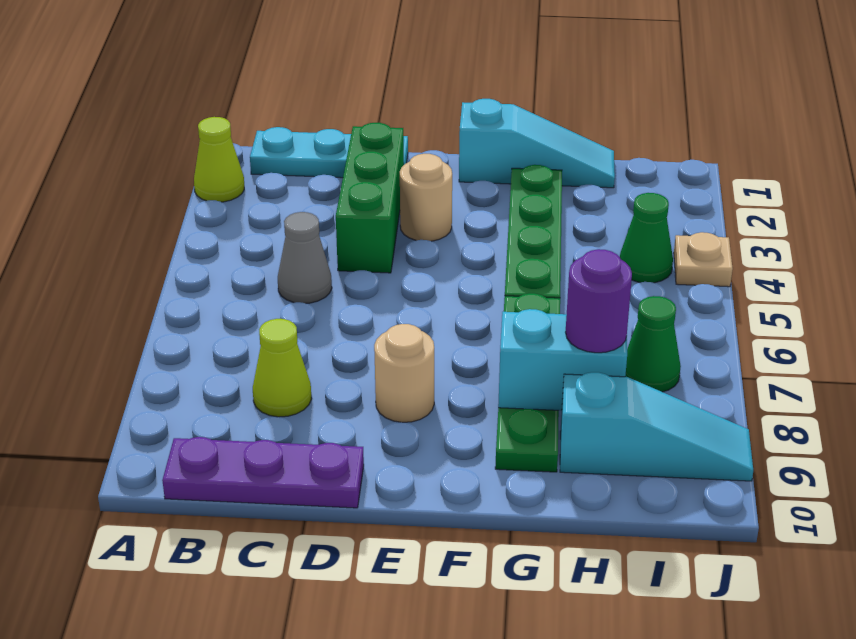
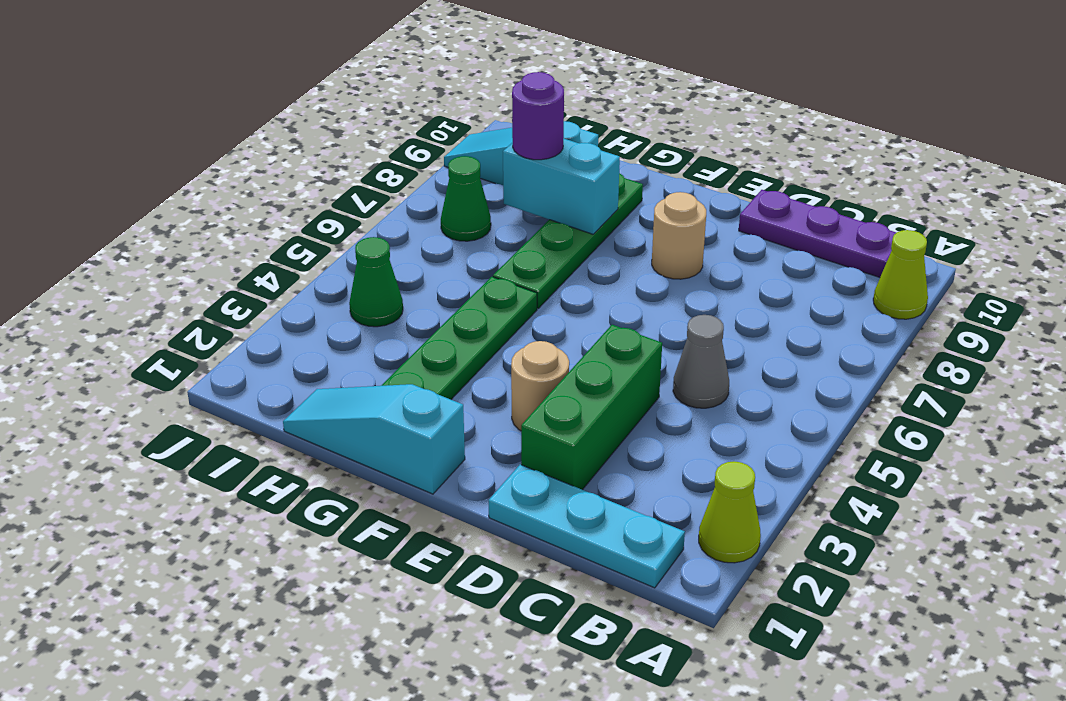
lime 1x1 cone [253,319,312,417] -> lime 1x1 cone moved to [873,230,928,319]
tan 1x1 plate [674,232,733,287] -> none

